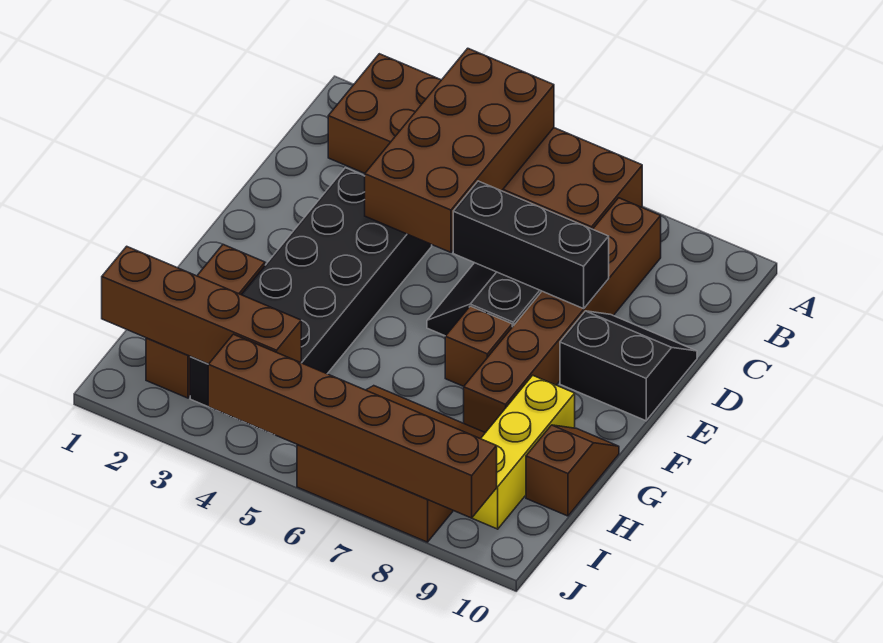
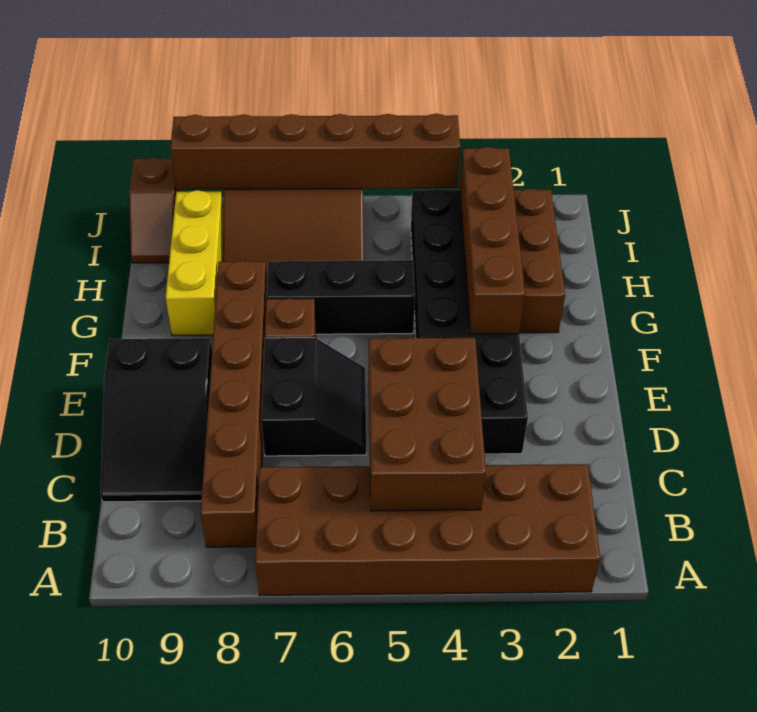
brown 2x4 brick [365,48,554,252] -> brown 2x3 brick [369,338,486,511]
black 1x3 brick [453,181,609,309] -> black 1x3 brick moved to [266,260,415,334]
black 2x2 slope [560,311,697,421] -> black 2x3 slope [101,338,212,502]
brown 1x2 slope [526,425,619,516] -> brown 1x2 slope moved to [129,157,182,263]
brown 1x4 brick [102,246,301,364] -> brown 1x4 brick turned to [460,147,525,334]

